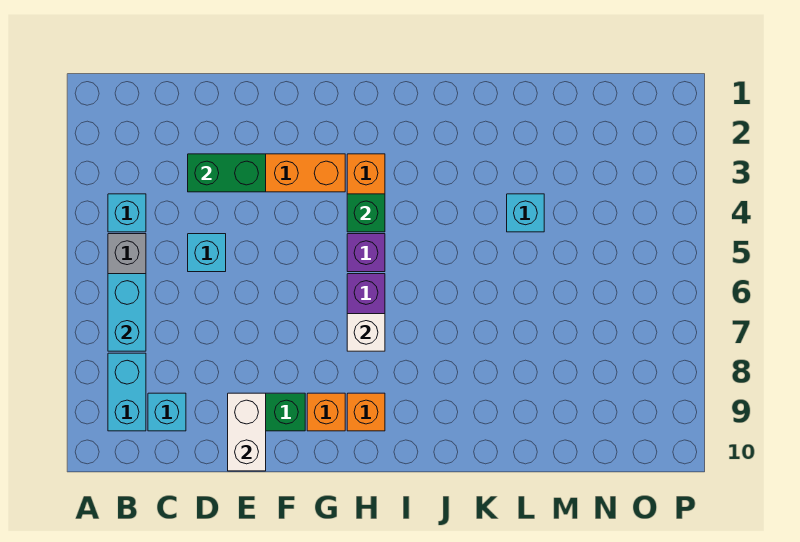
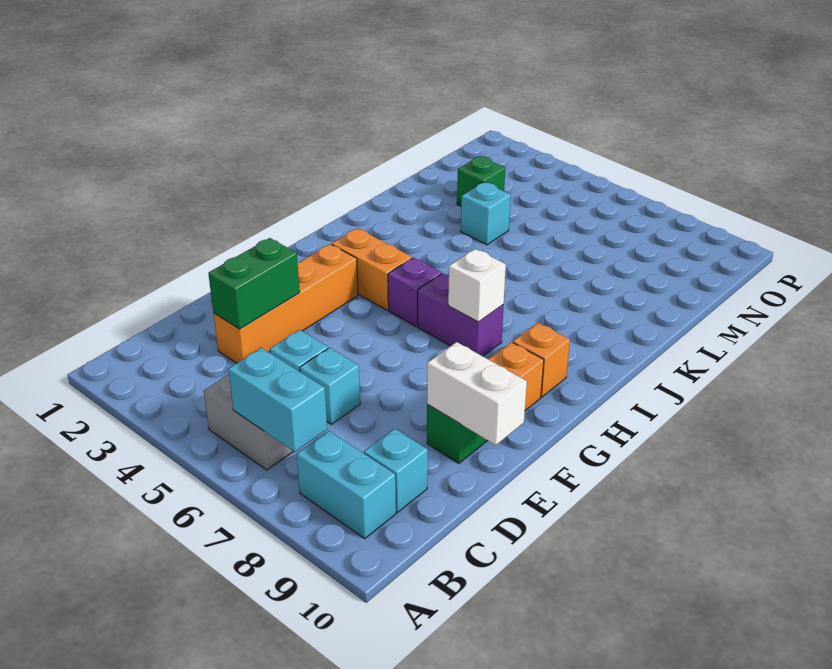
cyan 1x1 brick [108,194,146,232] -> cyan 1x1 brick moved to [300,348,360,424]
green 1x1 brick [347,194,385,232] -> green 1x1 brick moved to [457,156,505,206]

